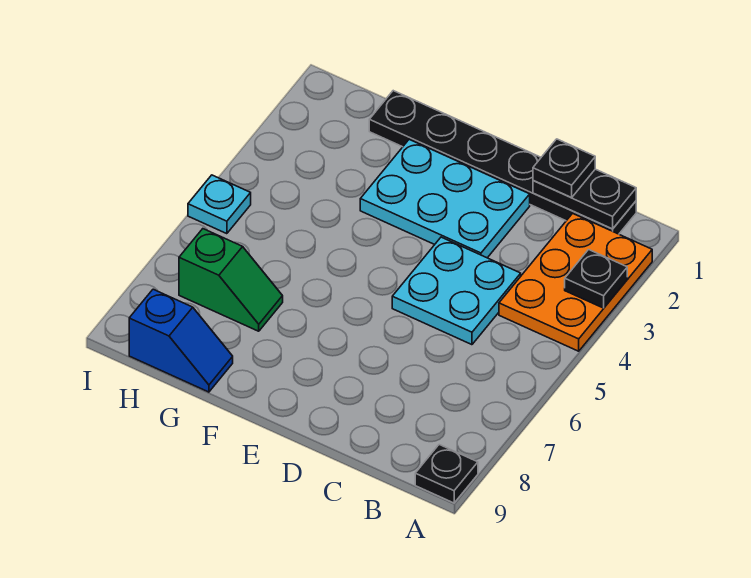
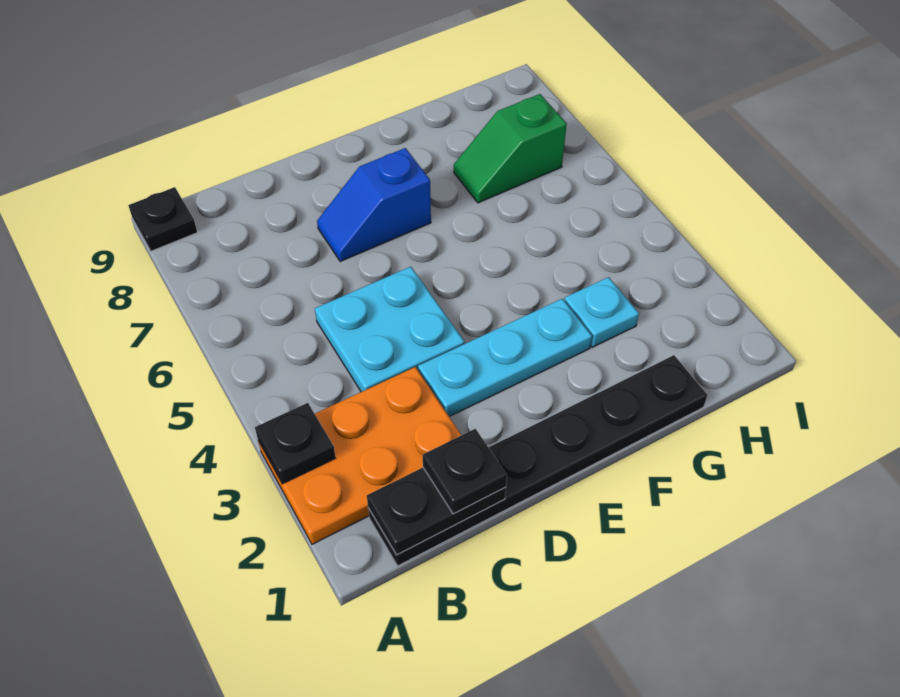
orange 2x3 plate [499,213,652,351] -> orange 2x3 plate turned to [258,367,461,544]
cyan 2x3 plate [360,139,530,258] -> cyan 1x3 plate [418,299,592,417]
blue 1x2 slope [129,289,233,392] -> blue 1x2 slope moved to [317,148,431,261]
cyan 1x1 plate [188,175,251,234] -> cyan 1x1 plate moved to [564,277,639,347]

